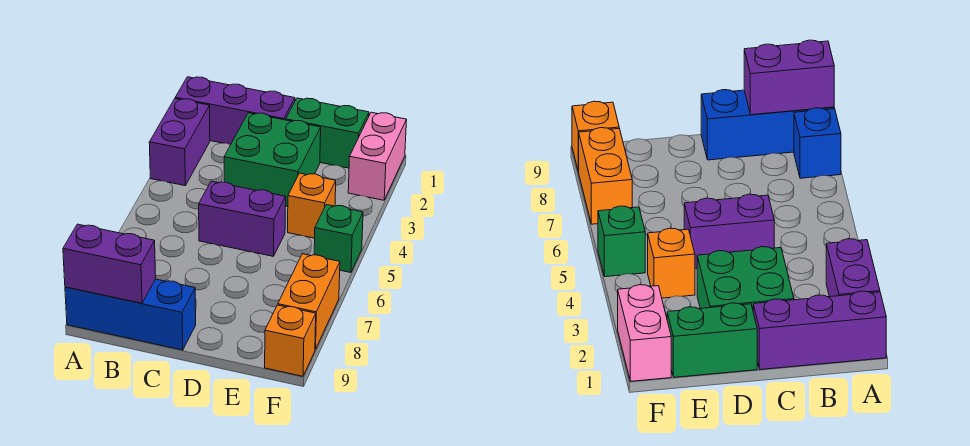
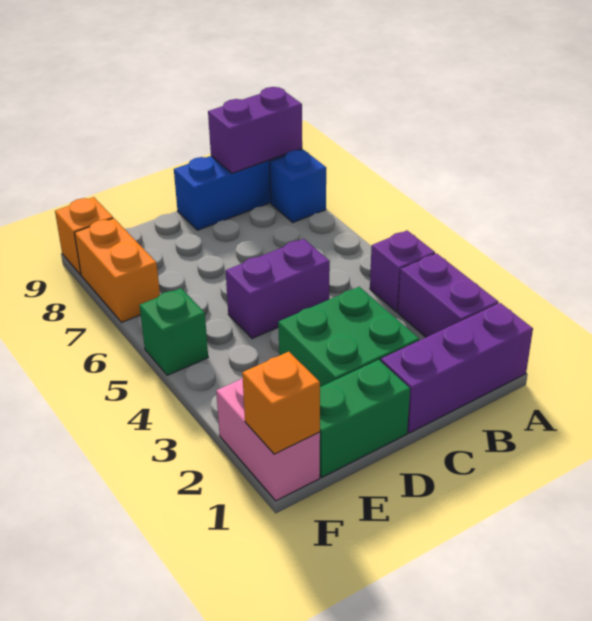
none -> purple 1x1 brick [370,231,435,312]
orange 1x1 brick [288,173,336,238] -> orange 1x1 brick moved to [242,352,320,454]

